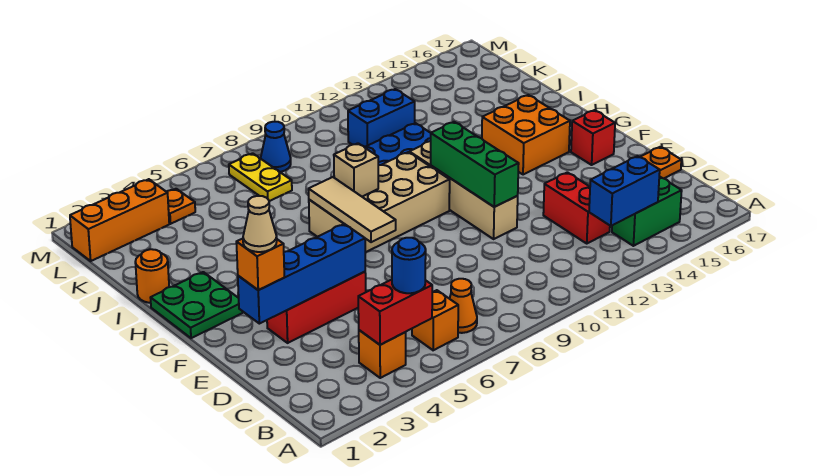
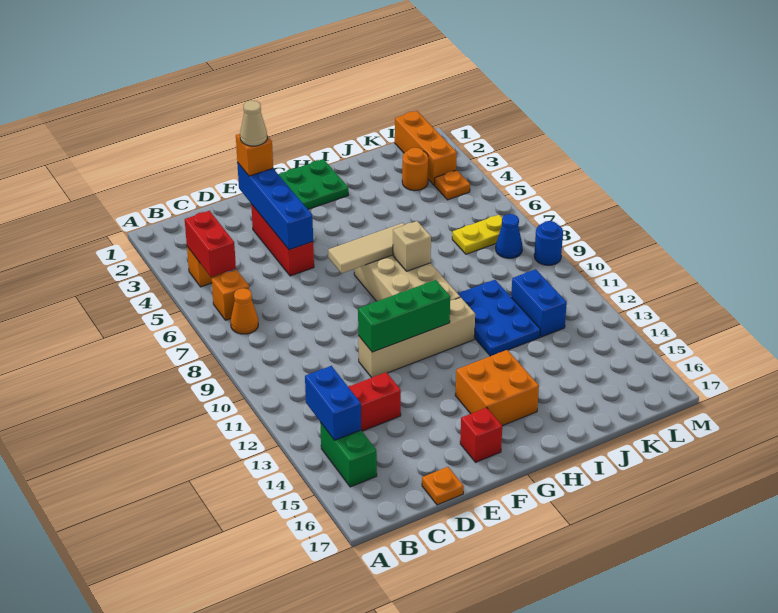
blue 1x1 round brick [392,238,426,293] -> blue 1x1 round brick moved to [534,221,563,265]
orange 1x1 round brick [135,249,169,303] -> orange 1x1 round brick moved to [402,148,428,191]

